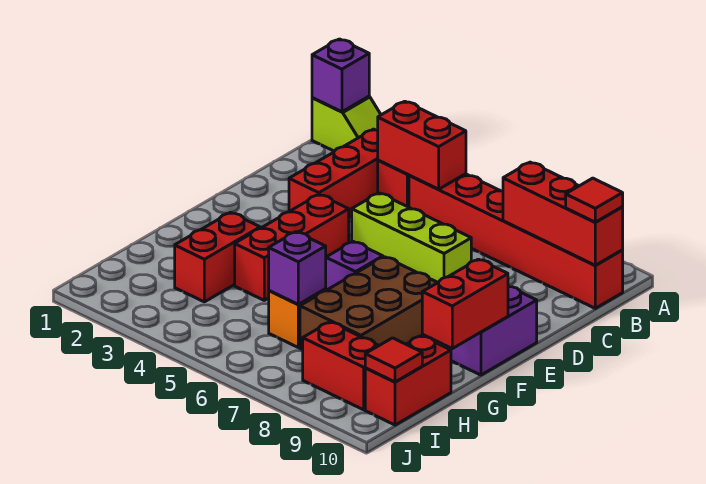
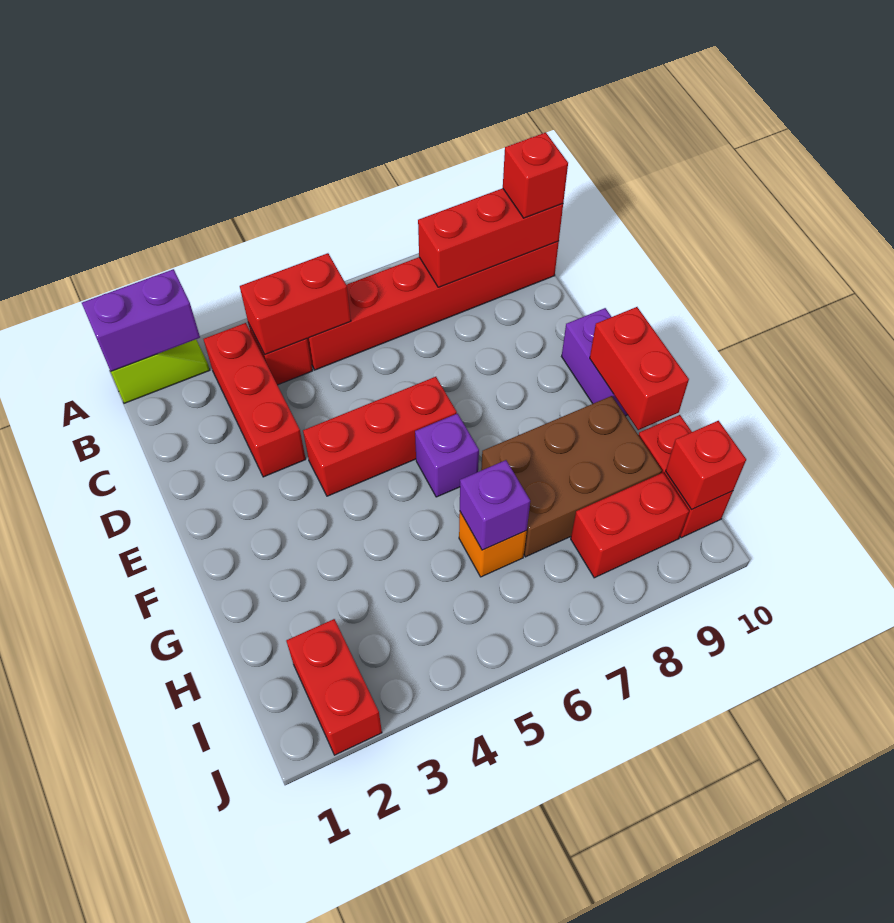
purple 1x1 brick [312,39,369,112] -> purple 1x2 brick [82,269,200,371]
red 1x1 tile [566,178,623,222] -> red 1x1 brick [503,132,568,218]
lime 1x3 brick [352,193,471,282] -> none
red 1x3 brick [235,195,349,300] -> red 1x3 brick turned to [303,377,457,496]
brown 2x3 brick [300,257,438,350] -> brown 2x3 brick turned to [481,396,662,557]
red 1x2 brick [175,213,260,302] -> red 1x2 brick moved to [286,619,382,755]
red 1x1 tile [365,338,422,382] -> red 1x1 brick [666,421,746,510]

